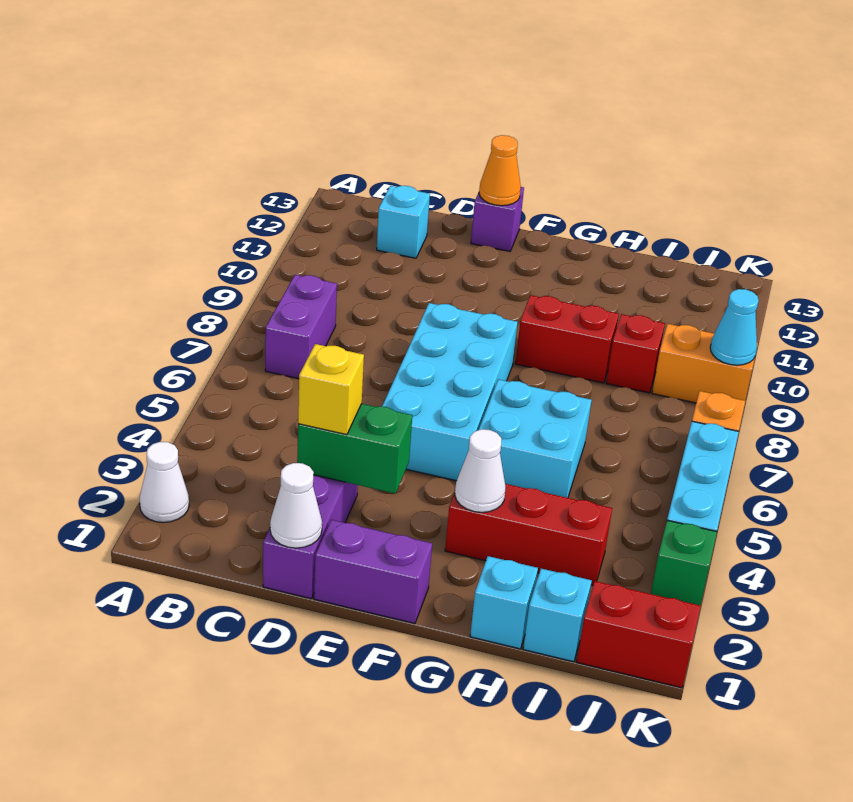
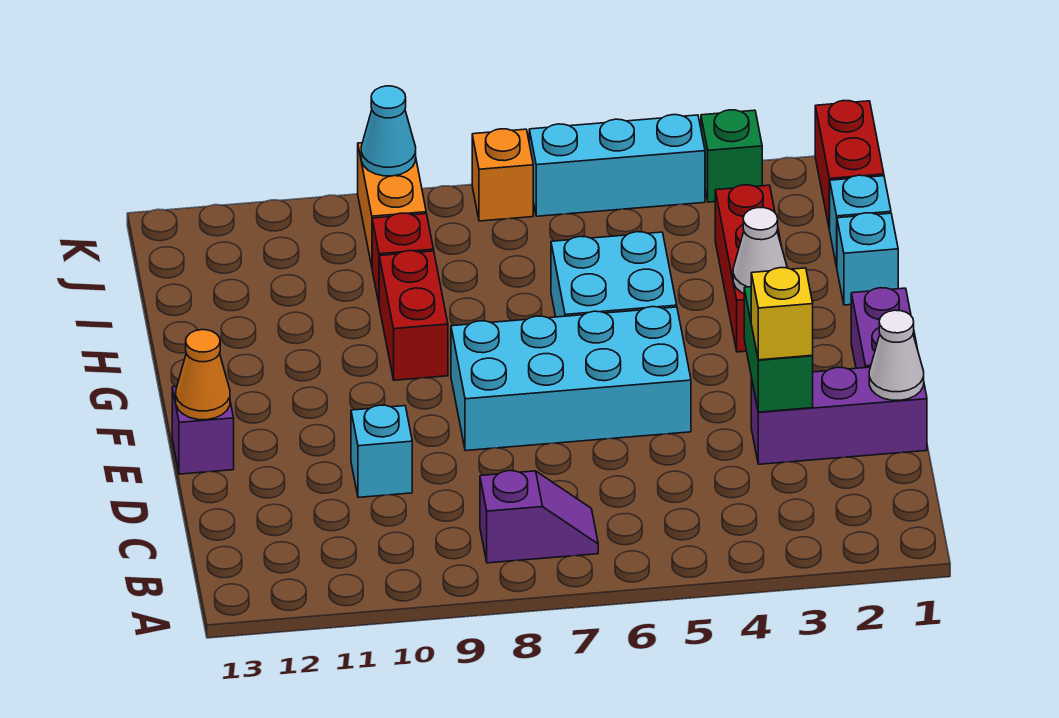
white 1x1 cone [140,442,189,523] -> none
purple 1x2 brick [265,275,337,379] -> purple 1x2 slope [480,471,598,563]
cyan 1x1 brick [377,186,430,258] -> cyan 1x1 brick moved to [351,405,412,497]

